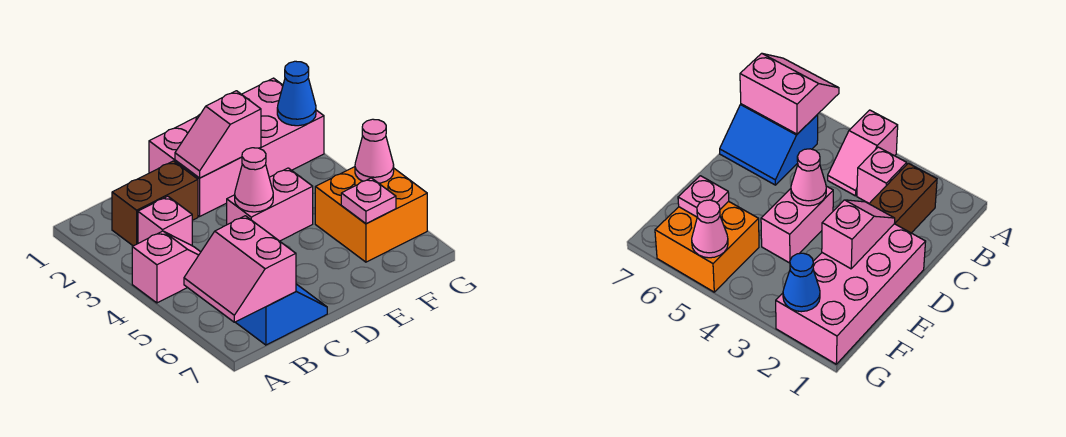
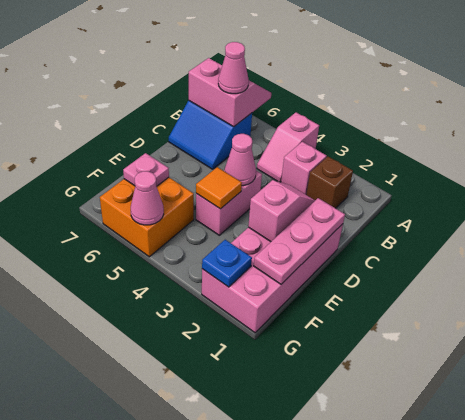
brown 1x2 brick [112,161,198,246] -> brown 1x1 brick [307,156,353,208]
none -> pink 1x1 cone [218,42,249,94]
none -> pink 1x3 plate [254,198,345,284]
none -> orange 1x1 tile [196,167,242,209]
blue 1x1 cone [277,61,316,126] -> blue 1x1 plate [202,240,252,287]

